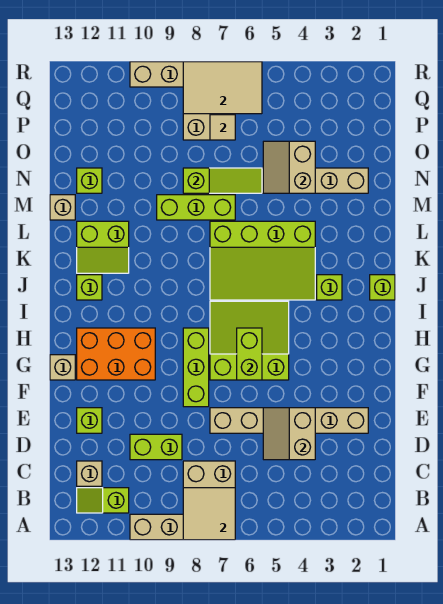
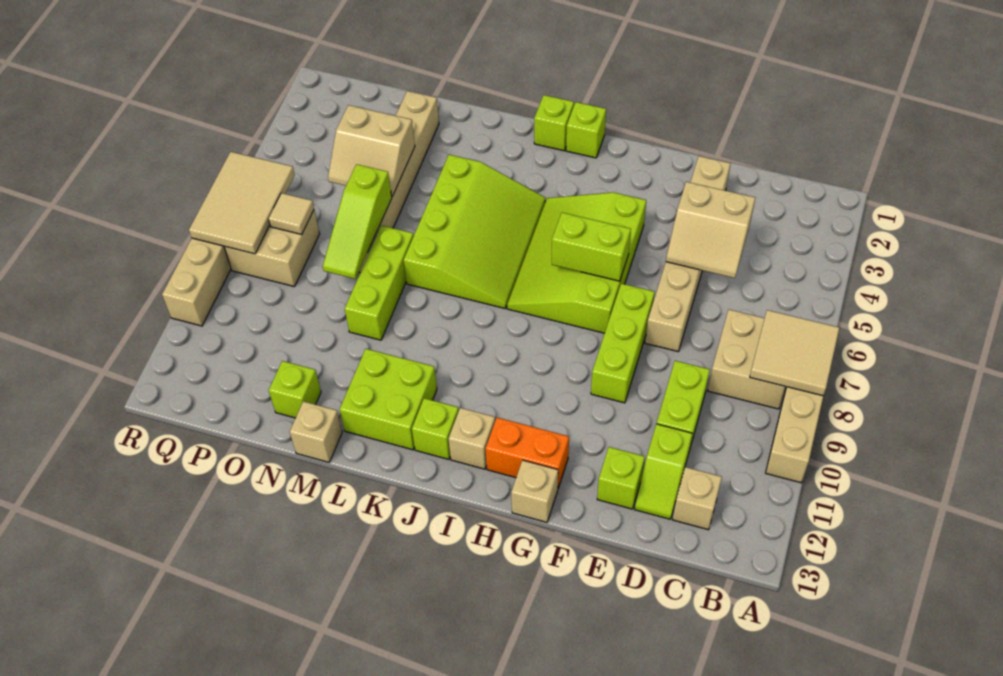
lime 1x2 slope [77,488,129,513] -> lime 1x2 slope moved to [635,424,692,519]
lime 1x3 brick [183,328,209,407] -> lime 1x3 brick turned to [591,283,655,403]
lime 3x3 slope [210,301,289,380] -> lime 3x4 slope [507,192,646,333]
orange 2x3 brick [77,328,155,380] -> orange 1x2 brick [485,418,569,488]
none -> tan 1x1 brick [449,408,495,469]
lime 1x1 brick [317,275,342,300] -> lime 1x1 brick moved to [566,102,606,158]
lime 2x2 slope [77,221,129,273] -> lime 2x2 brick [340,349,437,450]
lime 1x3 slope [183,168,262,193] -> lime 1x3 slope turned to [323,164,392,279]

